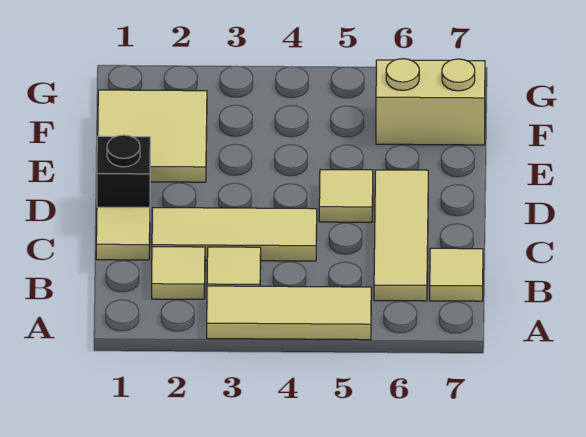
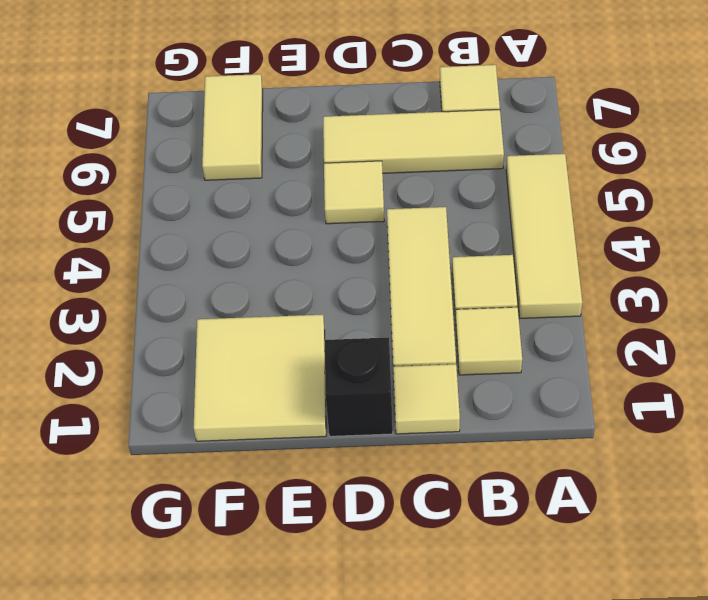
tan 1x2 brick [376,59,485,145] -> tan 1x2 tile [202,74,263,180]

